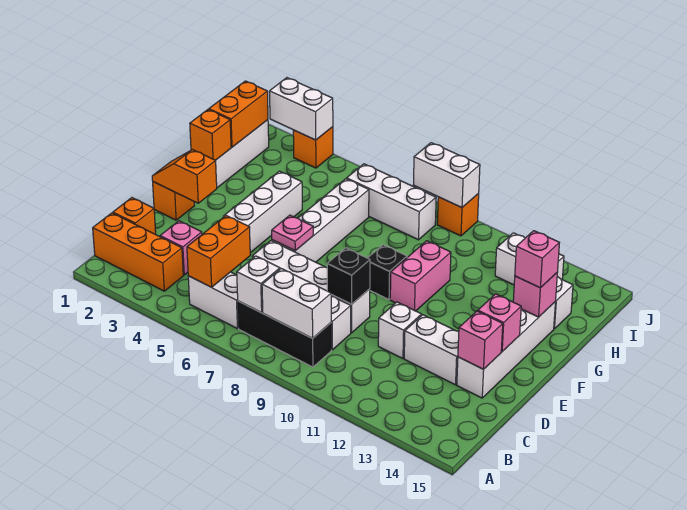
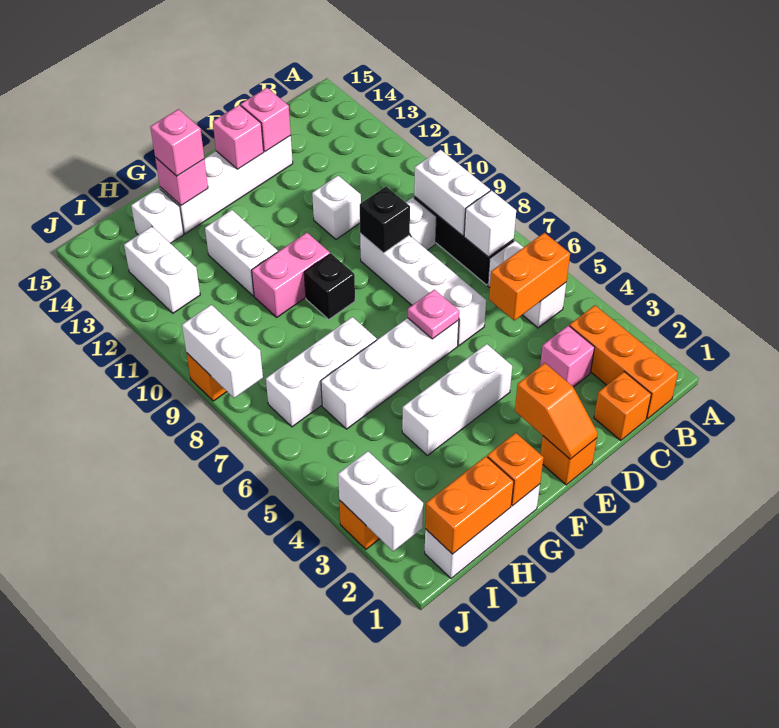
white 1x2 brick [404,315,459,385] -> white 1x2 brick moved to [205,210,278,296]
white 1x3 brick [347,164,436,240] -> white 1x3 brick turned to [266,317,377,427]

